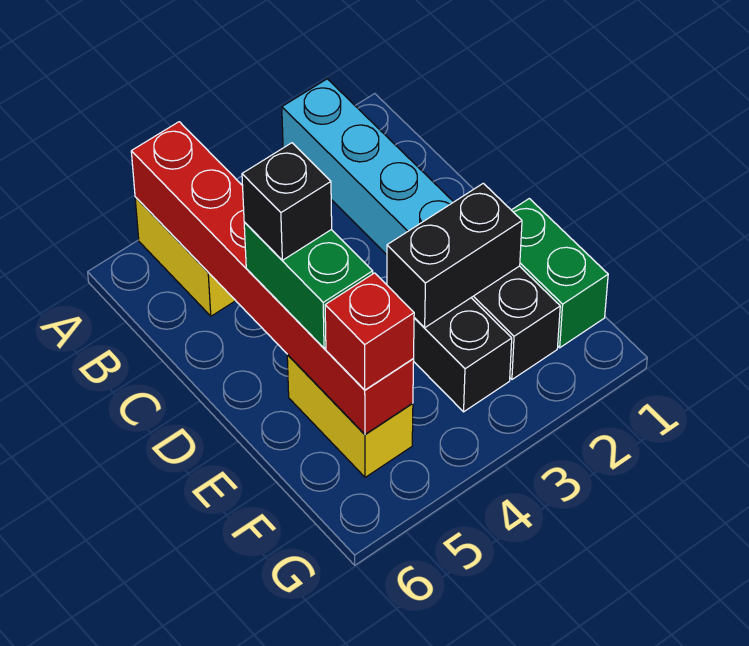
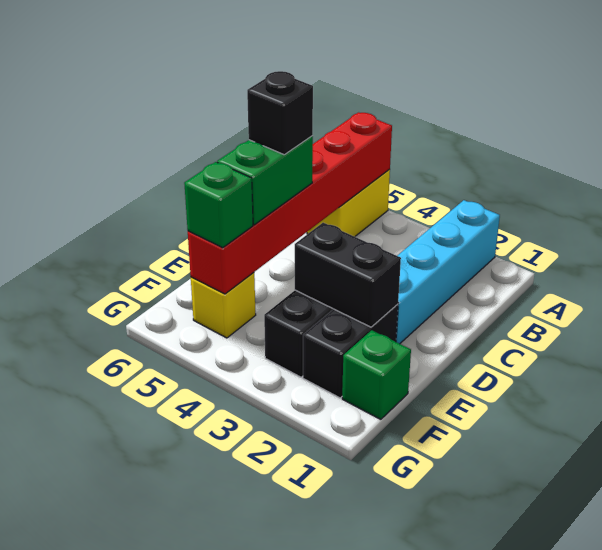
green 1x2 brick [512,199,608,348] -> green 1x1 brick [342,330,411,419]
yellow 1x2 brick [287,355,413,477] -> yellow 1x1 brick [191,273,256,338]
red 1x1 brick [325,273,414,390] -> green 1x1 brick [184,162,253,248]

